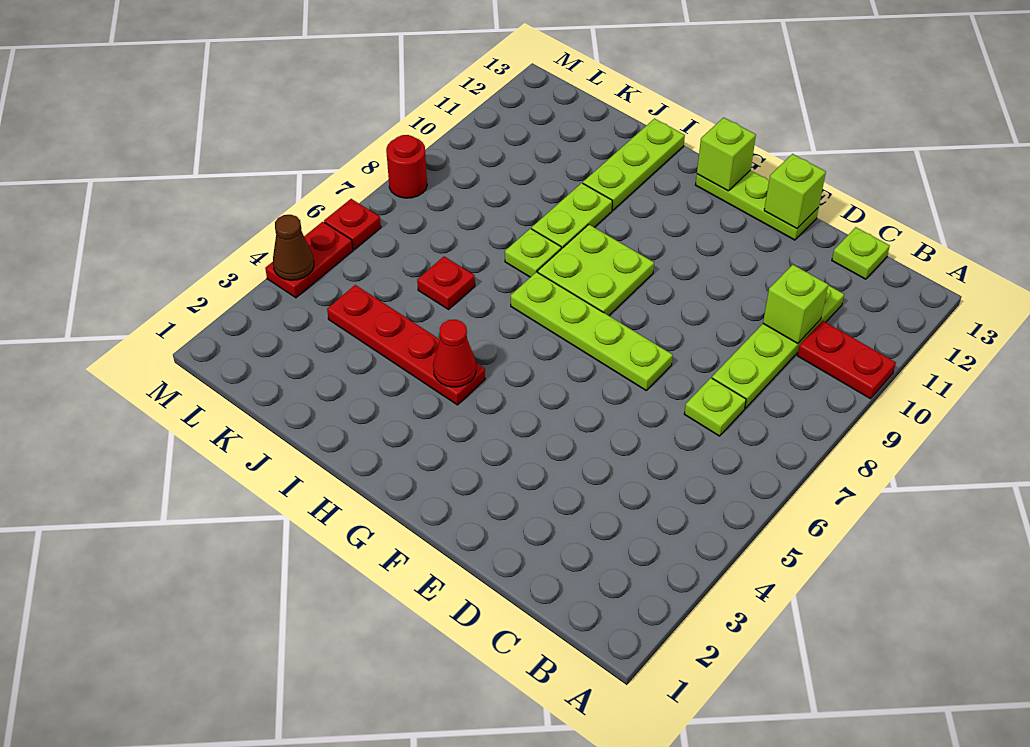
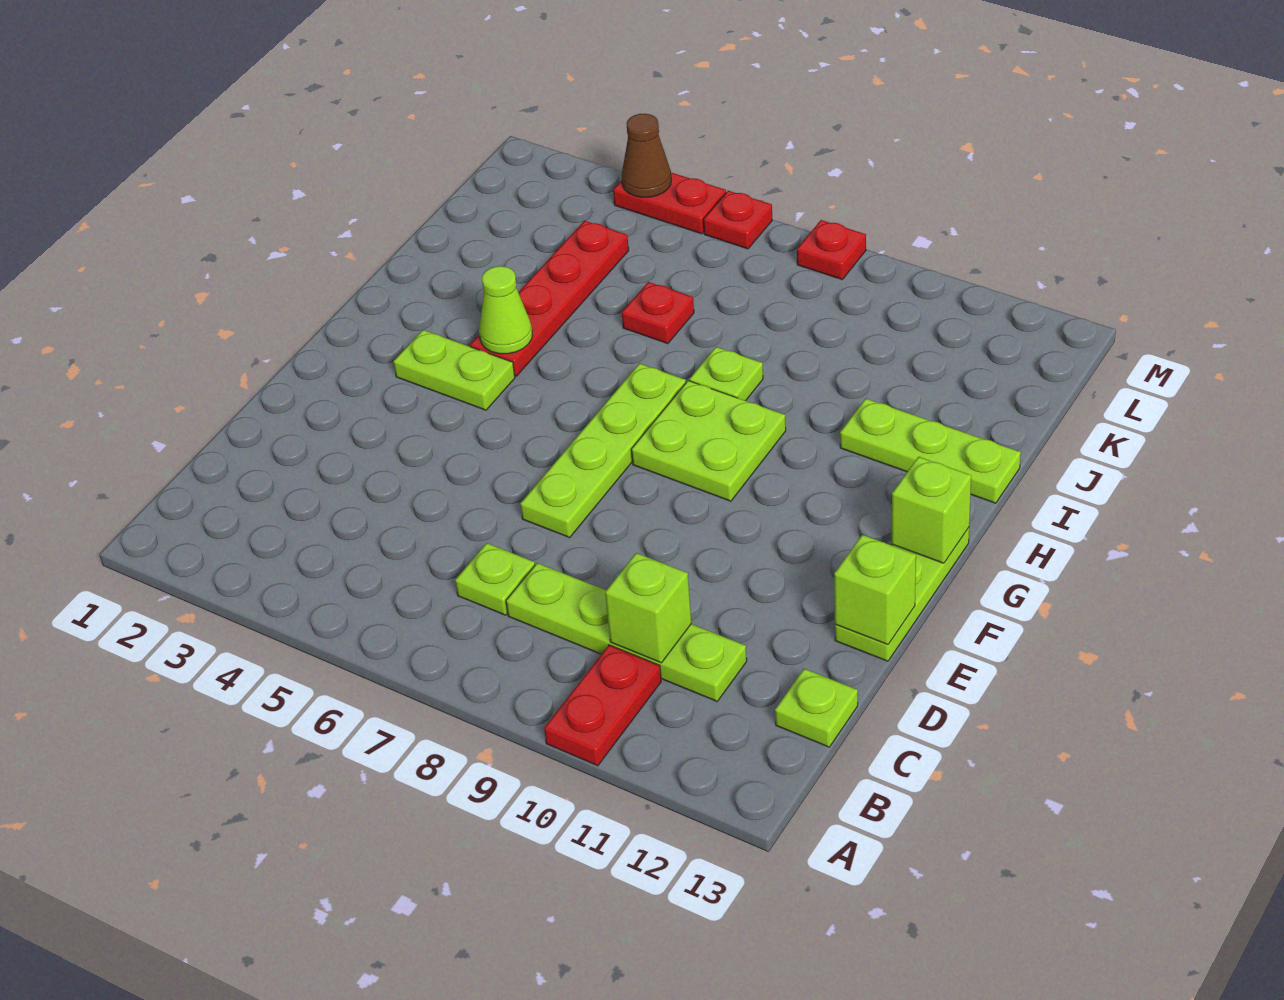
red 1x1 cone [433,320,476,387] -> lime 1x1 cone [479,266,532,354]
lime 1x2 plate [532,183,612,249] -> lime 1x2 plate moved to [393,330,515,410]
red 1x1 round brick [386,135,427,198] -> red 1x1 plate [797,220,866,280]

